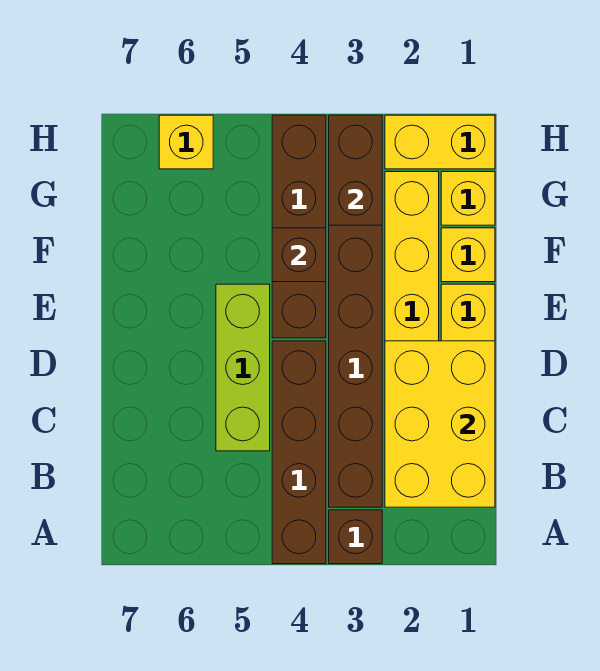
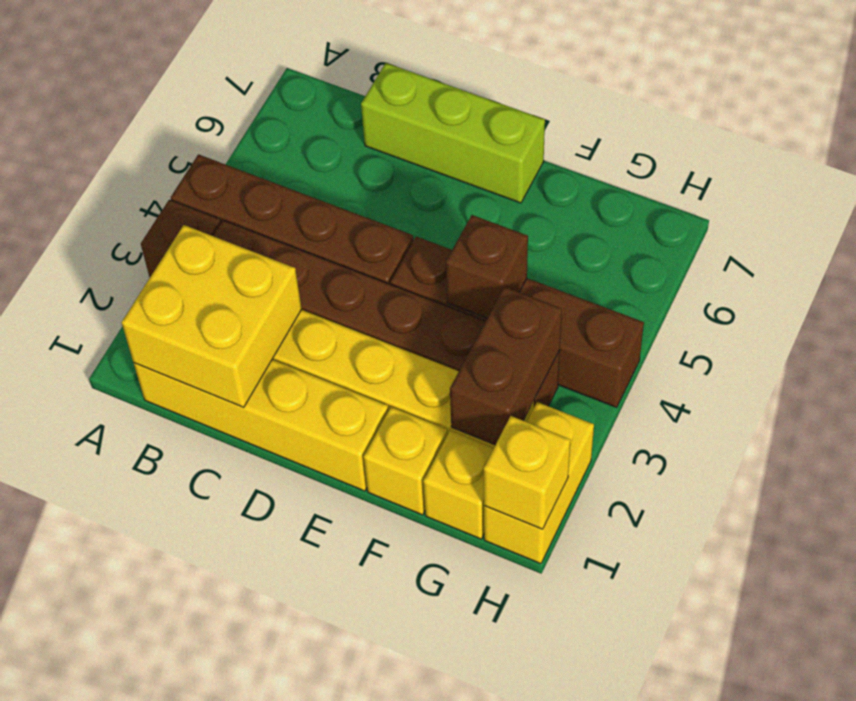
yellow 2x3 brick [385,341,495,507] -> yellow 2x2 brick [122,225,302,407]
lime 1x3 brick [216,284,270,451] -> lime 1x3 brick moved to [361,63,545,203]
brown 1x2 brick [329,115,382,225] -> brown 1x2 brick turned to [450,287,562,445]
yellow 1x1 brick [159,115,213,169] -> yellow 1x1 brick moved to [484,416,571,529]

